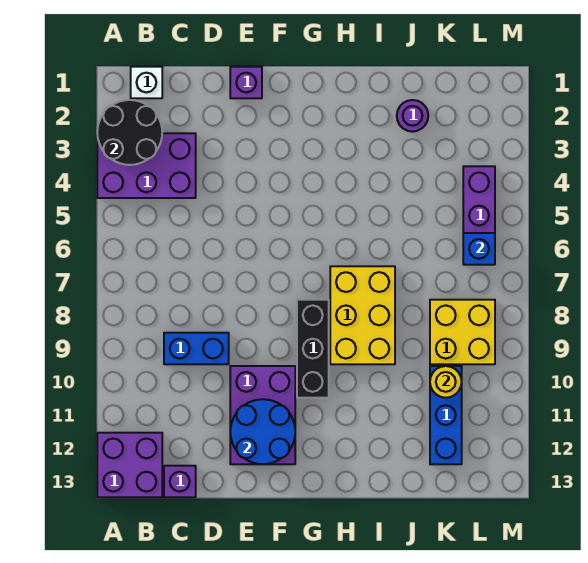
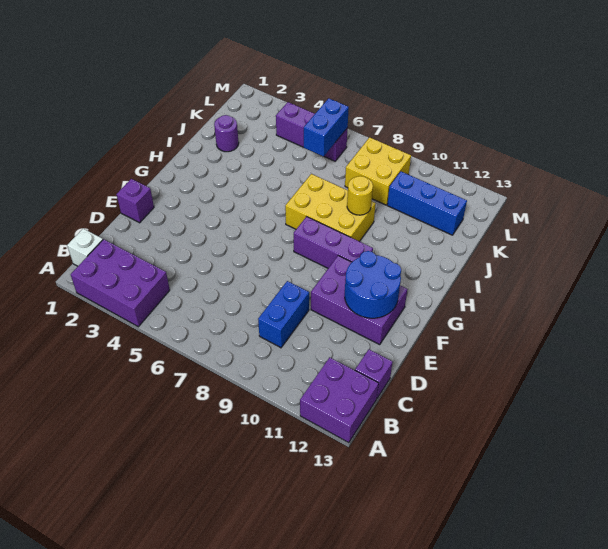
black 2x2 round brick [97,100,162,165] -> none
purple 2x3 brick [97,133,196,198] -> purple 2x3 brick turned to [71,239,170,327]
black 1x3 brick [297,300,329,398] -> purple 1x3 brick [294,217,373,268]
yellow 1x1 round brick [430,366,462,398] -> yellow 1x1 round brick moved to [347,176,373,215]
blue 1x1 brick [463,233,495,265] -> blue 1x2 brick [304,98,349,157]

